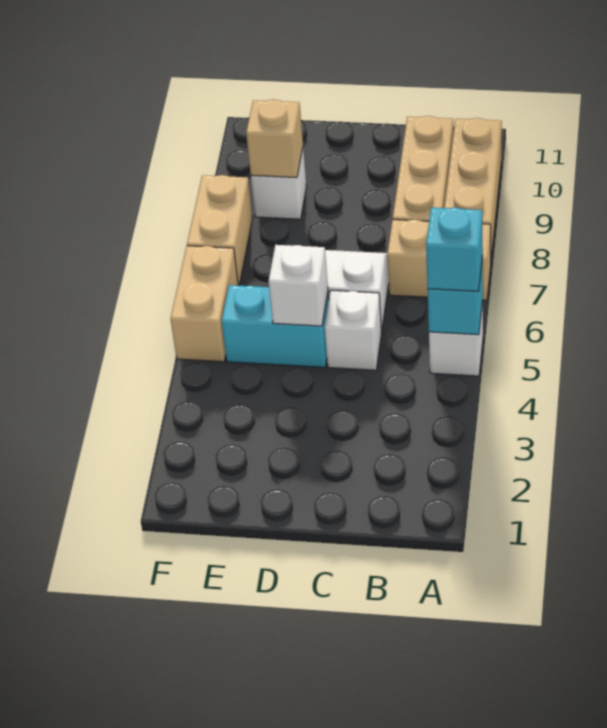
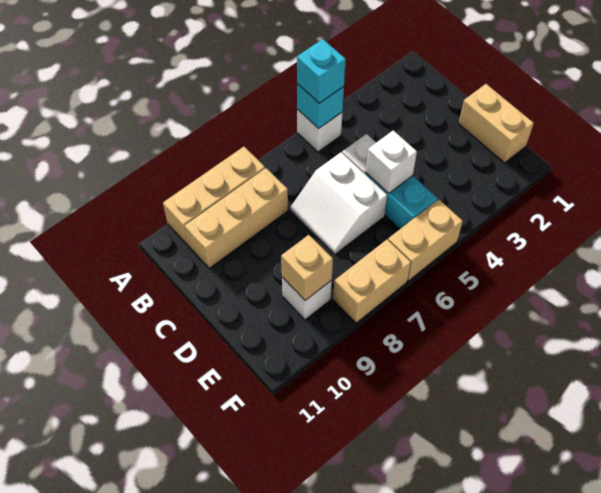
tan 1x2 brick [387,220,491,300] -> tan 1x2 brick moved to [459,84,534,163]

